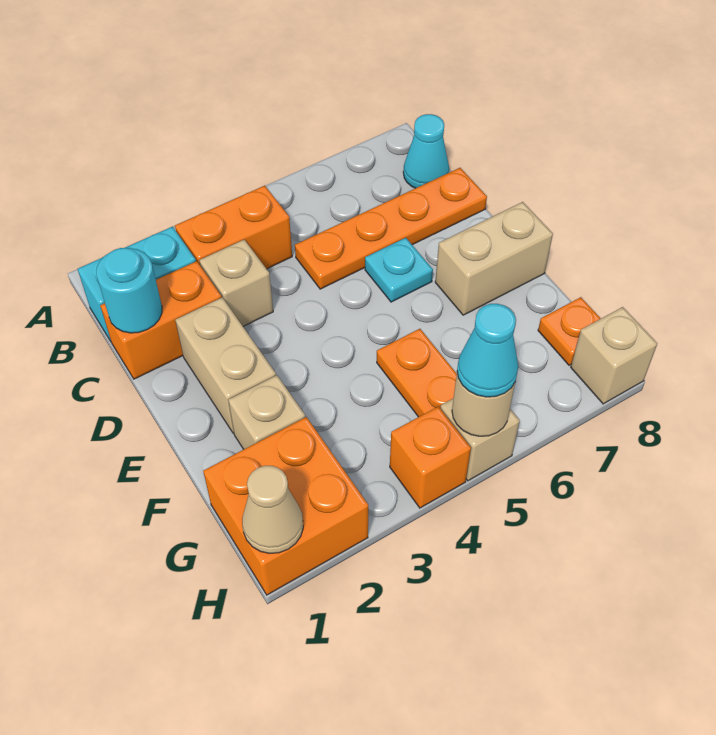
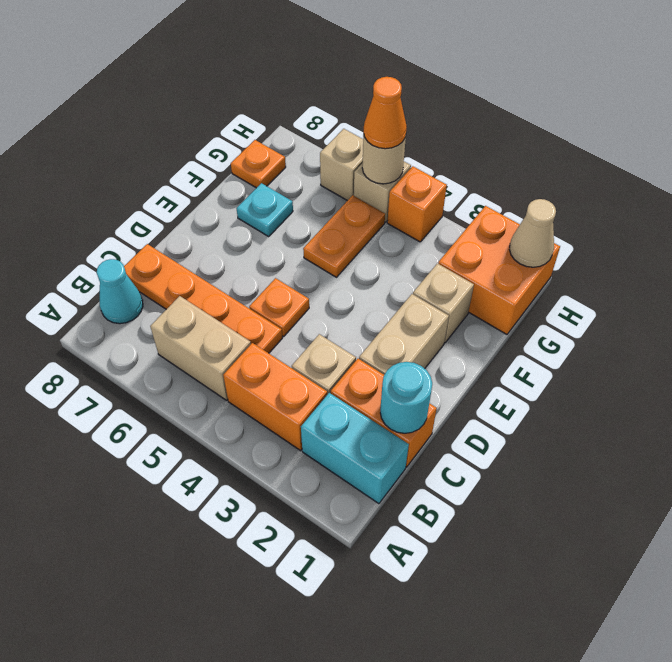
none -> orange 1x1 plate [249,278,309,337]
cyan 1x1 plate [365,238,433,302] -> cyan 1x1 plate moved to [236,183,293,236]
tan 1x2 brick [435,202,553,315] -> tan 1x2 brick moved to [150,296,251,400]
cyan 1x1 cone [457,304,518,397] -> orange 1x1 cone [364,77,407,149]
tan 1x1 brick [571,307,657,404] -> tan 1x1 brick moved to [320,129,363,201]

